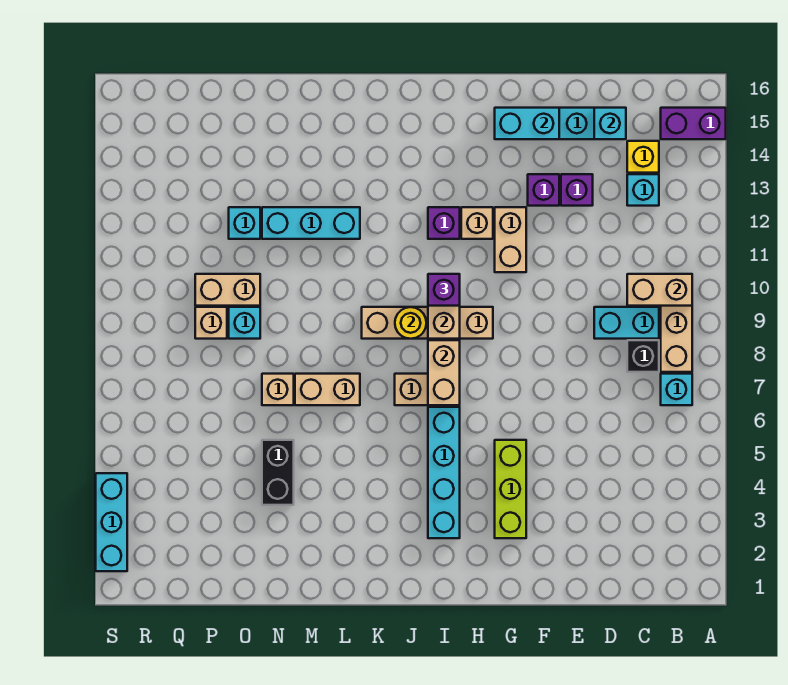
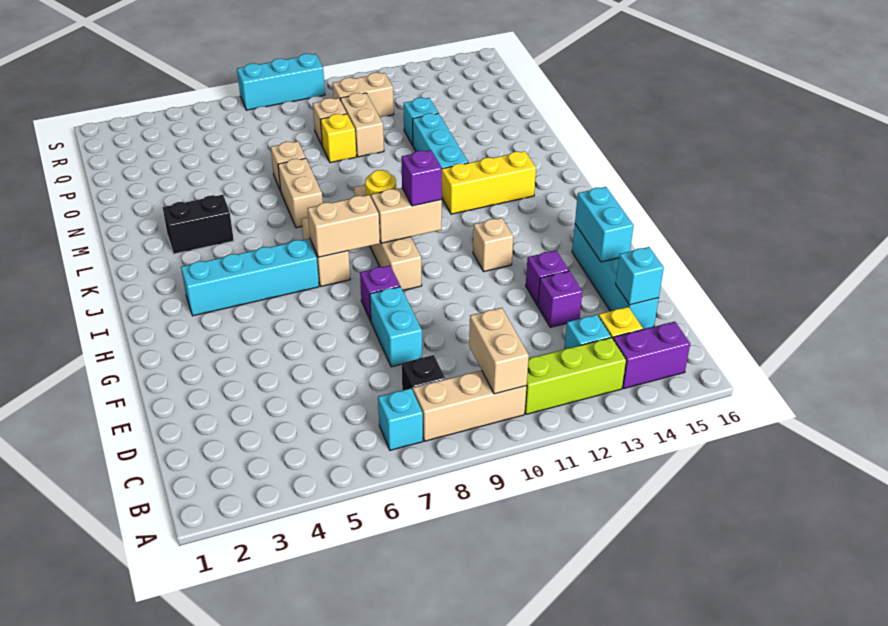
purple 1x2 brick [661,108,726,139] -> purple 1x2 brick turned to [613,322,690,388]
cyan 1x2 brick [594,307,659,339] -> cyan 1x2 brick moved to [370,287,422,367]
lime 1x3 brick [495,440,526,538] -> lime 1x3 brick moved to [525,337,626,414]
tan 1x2 brick [495,207,526,272] -> tan 1x2 brick moved to [333,73,394,117]
purple 1x1 brick [428,207,460,239] -> purple 1x1 brick moved to [360,266,400,321]
none -> yellow 1x3 brick [442,151,536,214]
black 1x2 brick [262,440,294,505] -> black 1x2 brick moved to [163,195,234,254]
cyan 1x1 brick [229,307,260,339] -> yellow 1x1 brick [320,114,356,163]
cyan 1x3 brick [96,473,127,571] -> cyan 1x3 brick moved to [237,54,325,110]

